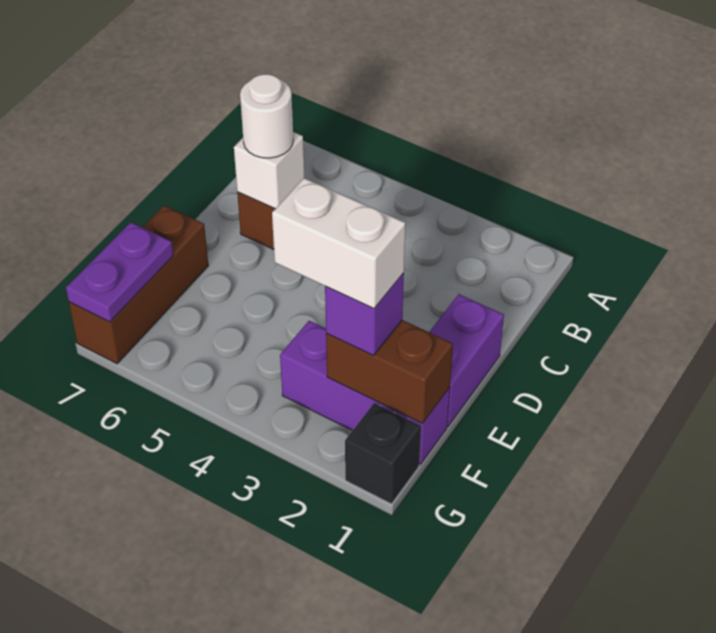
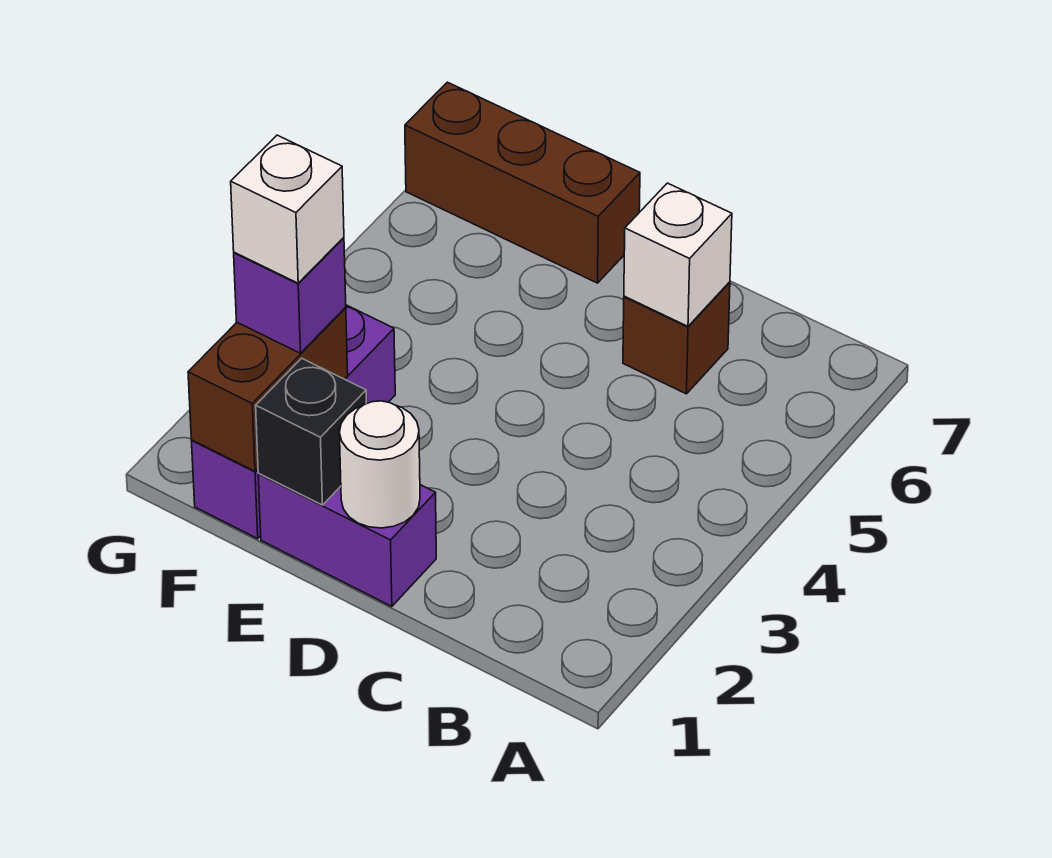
white 1x1 round brick [240,74,293,158] -> white 1x1 round brick moved to [339,401,420,528]
white 1x2 brick [272,178,405,309] -> white 1x1 brick [231,135,344,283]
purple 1x2 plate [66,222,173,322] -> none
black 1x1 brick [345,403,421,504] -> black 1x1 brick moved to [256,358,366,505]

